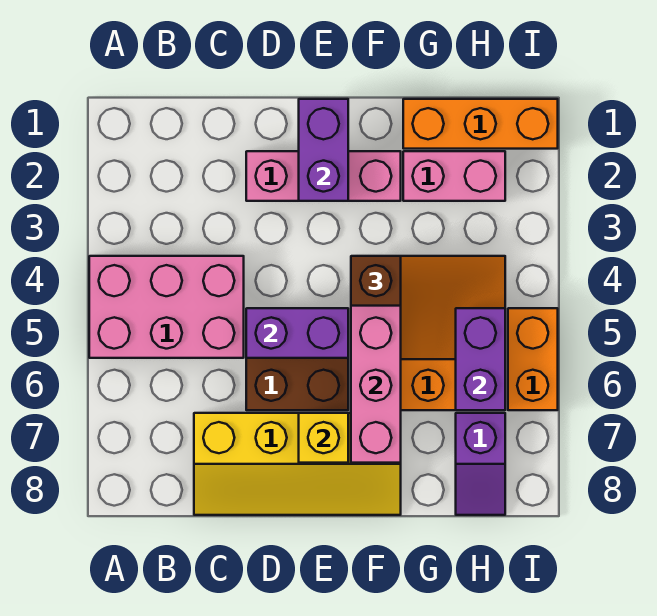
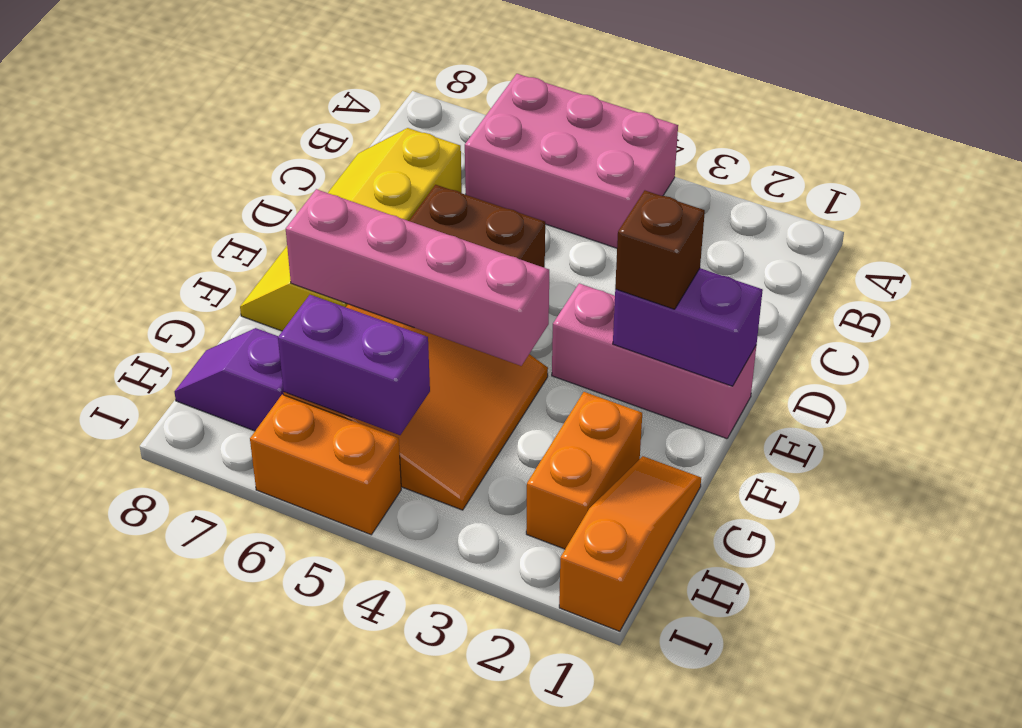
pink 2x3 brick [89,256,244,358] -> pink 2x3 brick turned to [465,74,678,248]
pink 1x3 brick [246,151,401,201] -> pink 1x3 brick turned to [552,283,756,439]
purple 1x2 brick [246,308,348,358] -> none
yellow 1x1 brick [299,413,348,463] -> none
brown 1x1 brick [351,256,401,306] -> brown 1x1 brick moved to [615,191,705,309]
orange 1x3 brick [403,99,558,149] -> orange 1x3 slope [559,456,701,631]
pink 1x2 brick [403,151,505,201] -> orange 1x2 brick [526,392,642,549]

